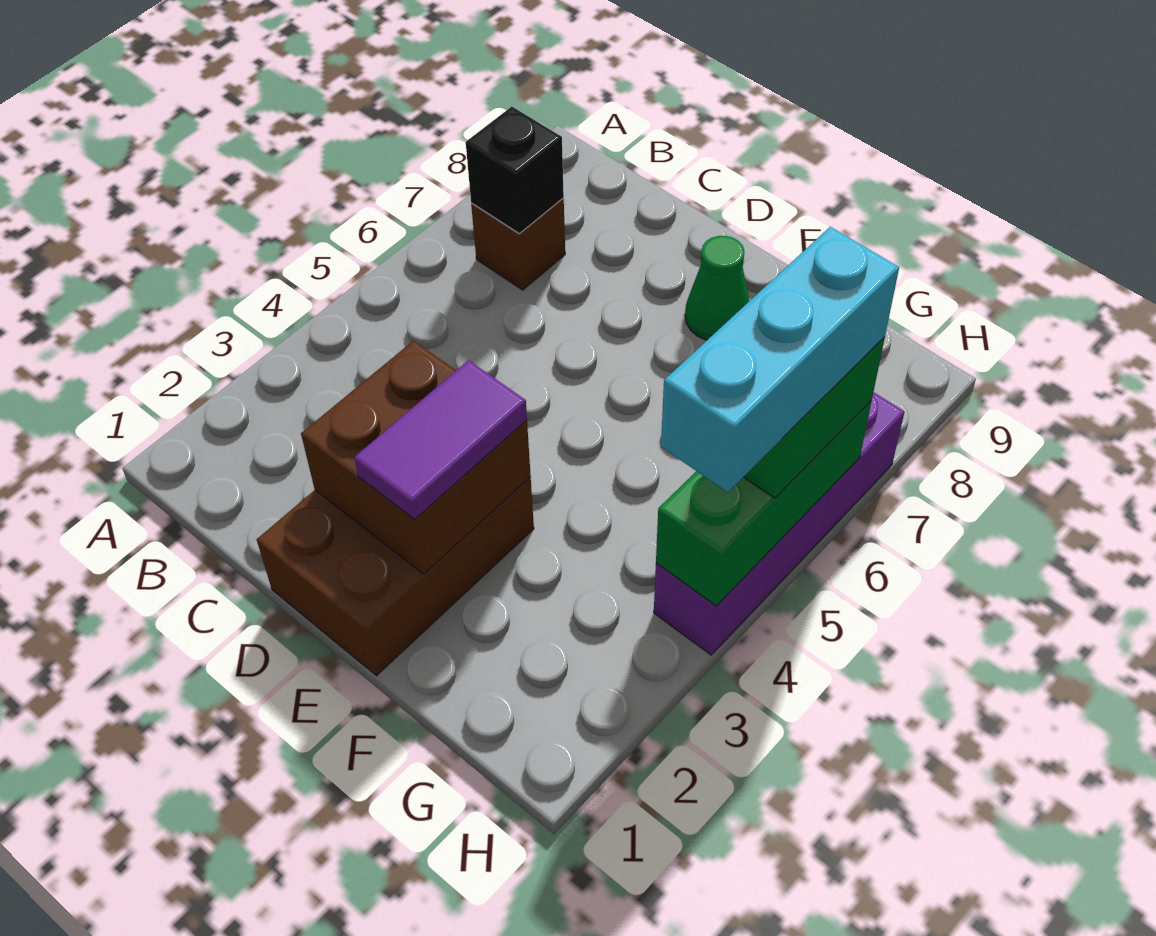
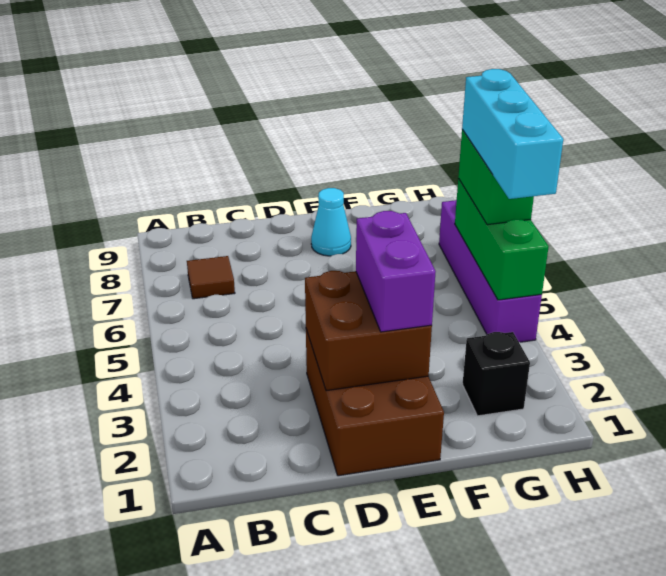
brown 1x1 brick [471,198,565,290] -> brown 1x1 tile [187,256,235,299]
black 1x1 brick [466,107,564,233] -> black 1x1 brick moved to [462,332,530,416]
purple 1x2 tile [354,360,527,520] -> purple 1x2 brick [356,211,436,332]
green 1x1 cone [685,236,749,340] -> cyan 1x1 cone [311,188,351,256]

